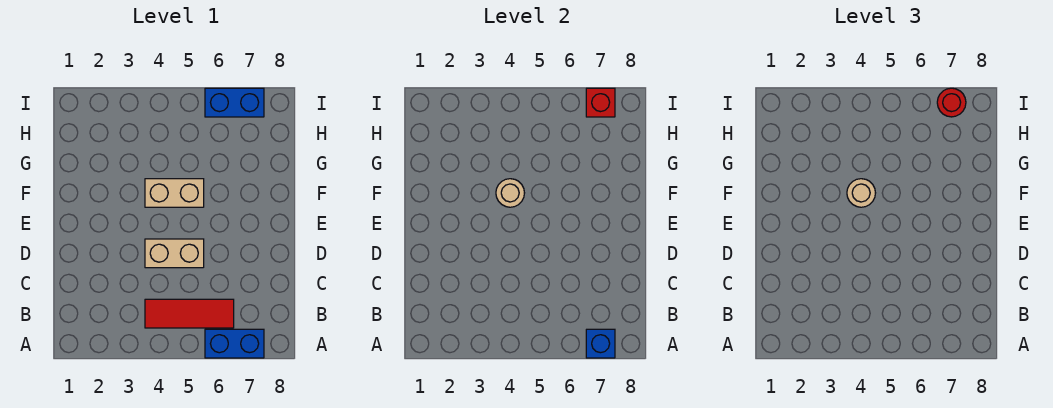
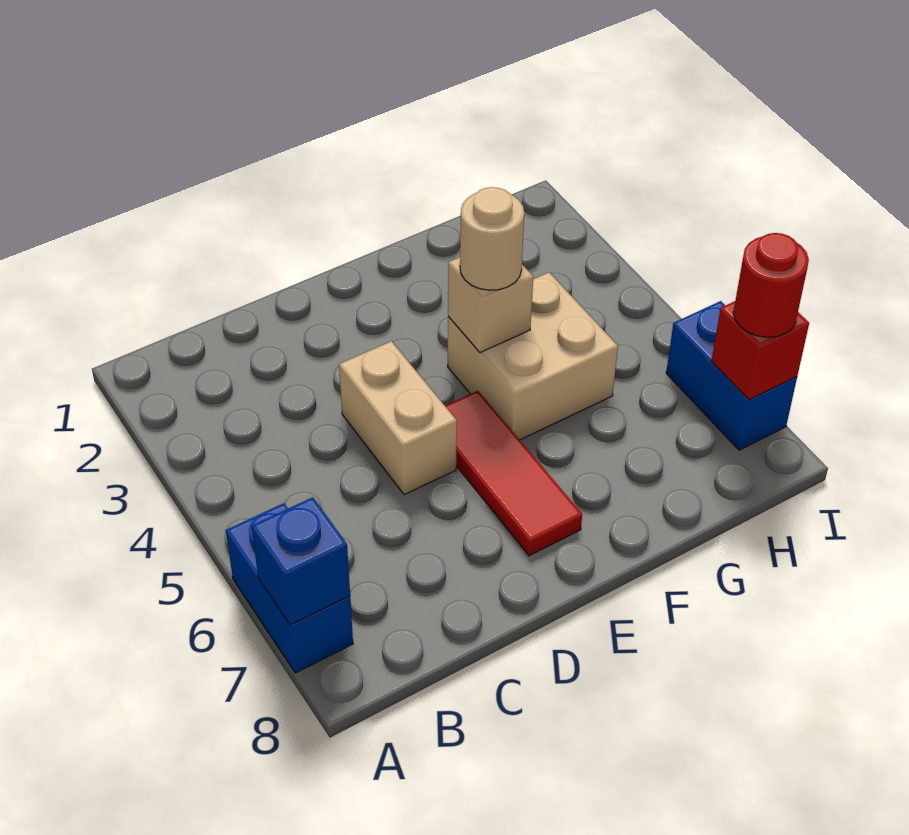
red 1x3 tile [145,299,234,328] -> red 1x3 tile moved to [445,391,582,556]
tan 1x2 brick [145,179,204,207] -> tan 2x2 brick [448,272,618,440]
tan 1x1 round brick [496,179,524,207] -> tan 1x1 brick [448,257,533,352]

